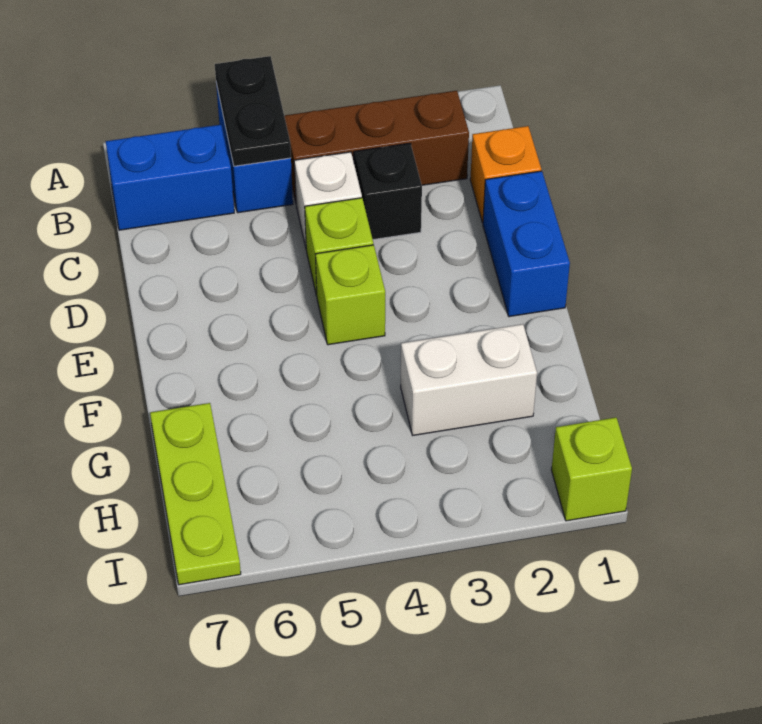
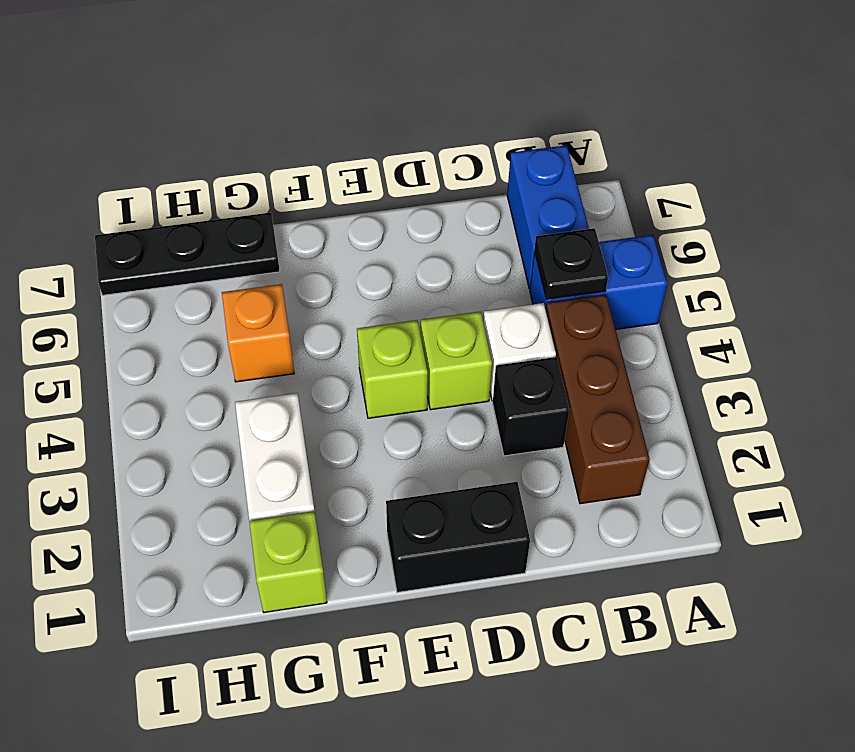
black 1x2 plate [215,56,291,166] -> black 1x1 plate [534,228,608,299]
orange 1x1 brick [470,126,541,223] -> orange 1x1 brick moved to [222,284,294,382]
blue 1x2 brick [483,171,570,317] -> black 1x2 brick [386,482,530,592]
lime 1x3 plate [150,403,241,585] -> black 1x3 plate [95,213,280,295]
lime 1x1 brick [551,417,632,521] -> lime 1x1 brick moved to [249,511,327,613]

